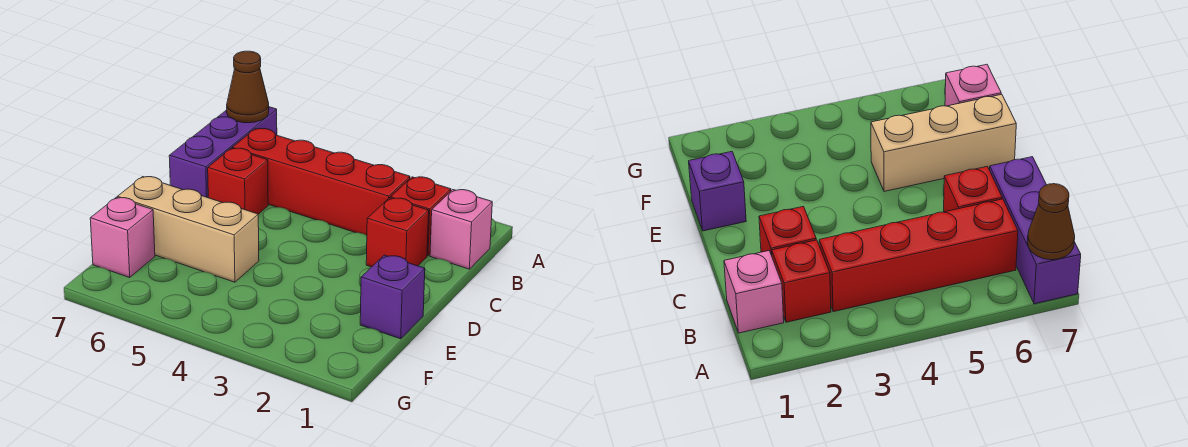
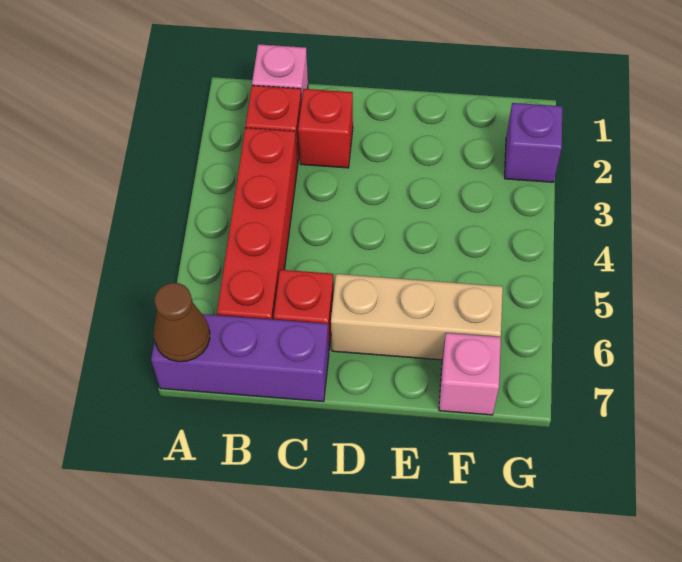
purple 1x1 brick [360,255,425,339] -> purple 1x1 brick moved to [505,103,562,182]
tan 1x3 brick [117,177,259,282] -> tan 1x3 brick turned to [331,274,503,360]

